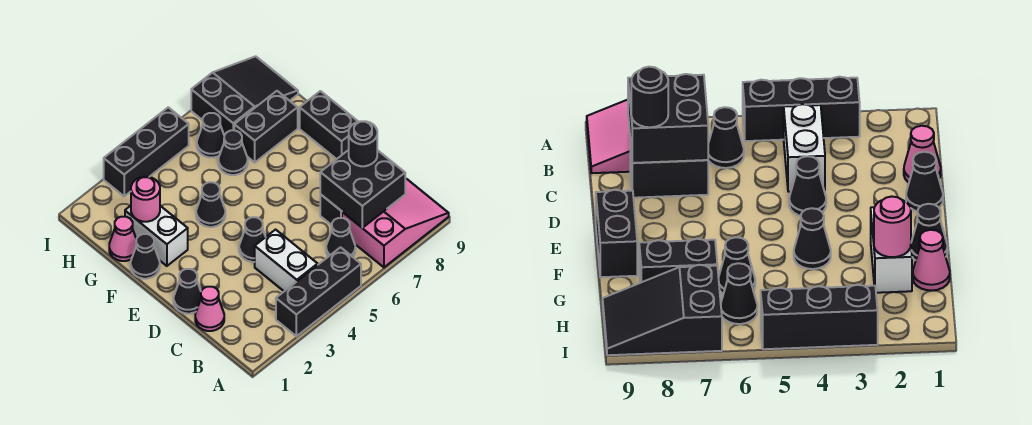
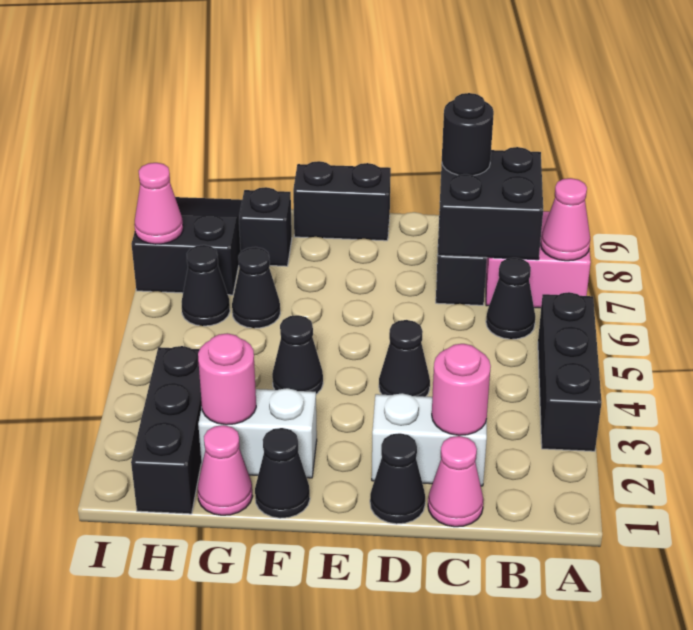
none -> pink 1x1 cone [541,178,590,261]
white 1x2 brick [255,230,318,291] -> white 1x2 brick moved to [372,393,487,486]
none -> pink 1x1 round brick [432,344,491,435]
black 1x2 brick [234,91,298,162] -> black 1x1 brick [239,187,292,266]
black 1x3 brick [104,107,189,196] -> black 1x3 brick moved to [131,346,202,514]
none -> pink 1x1 cone [134,163,183,244]

